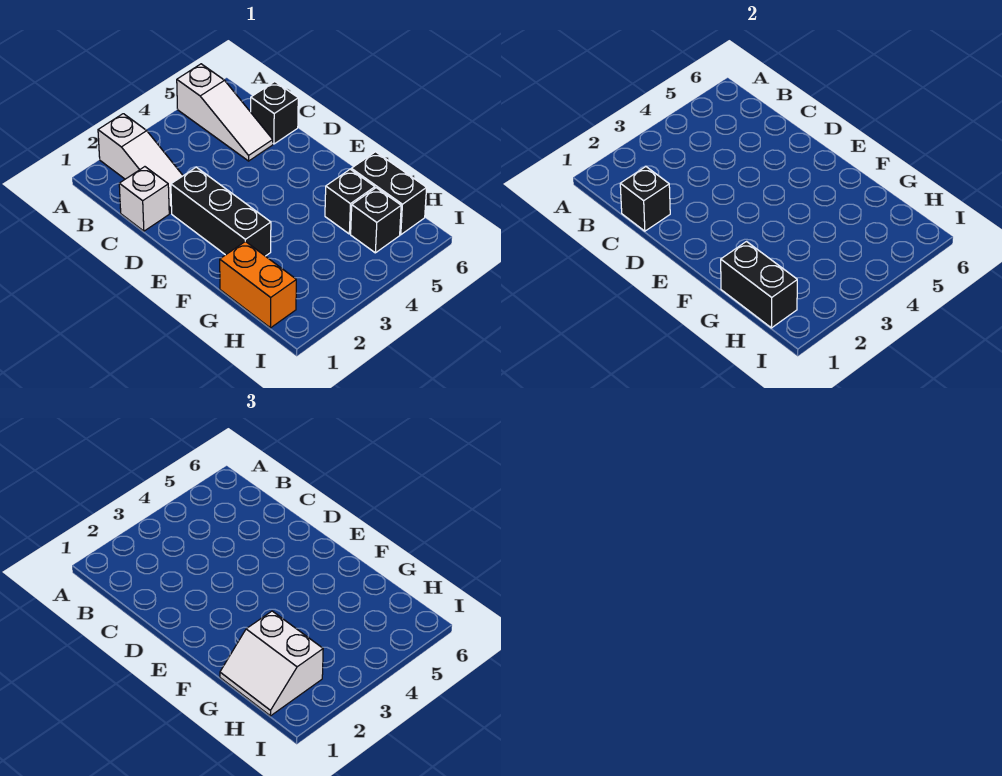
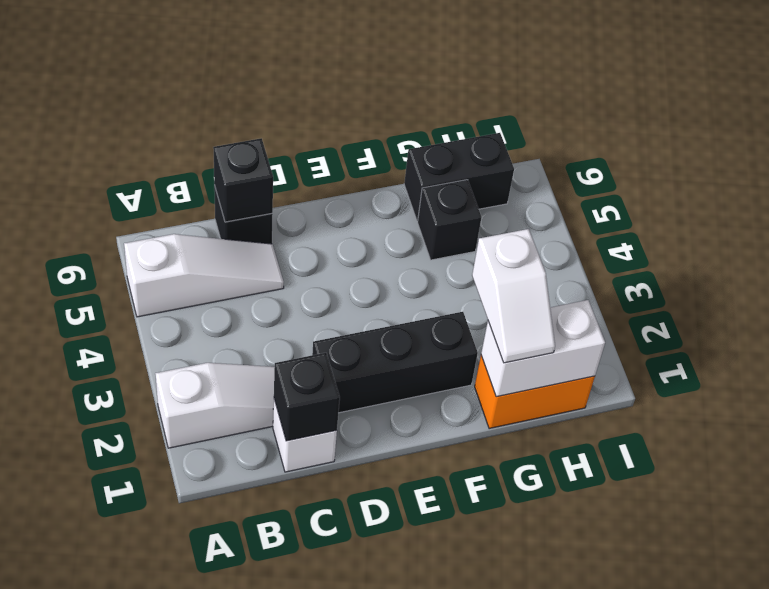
black 1x2 brick [721,242,797,328] -> white 1x2 brick [481,300,605,397]
white 2x2 slope [220,611,323,716] -> white 1x2 slope [472,229,555,363]
black 1x1 brick [351,188,401,253] -> black 1x1 brick moved to [213,138,273,222]

